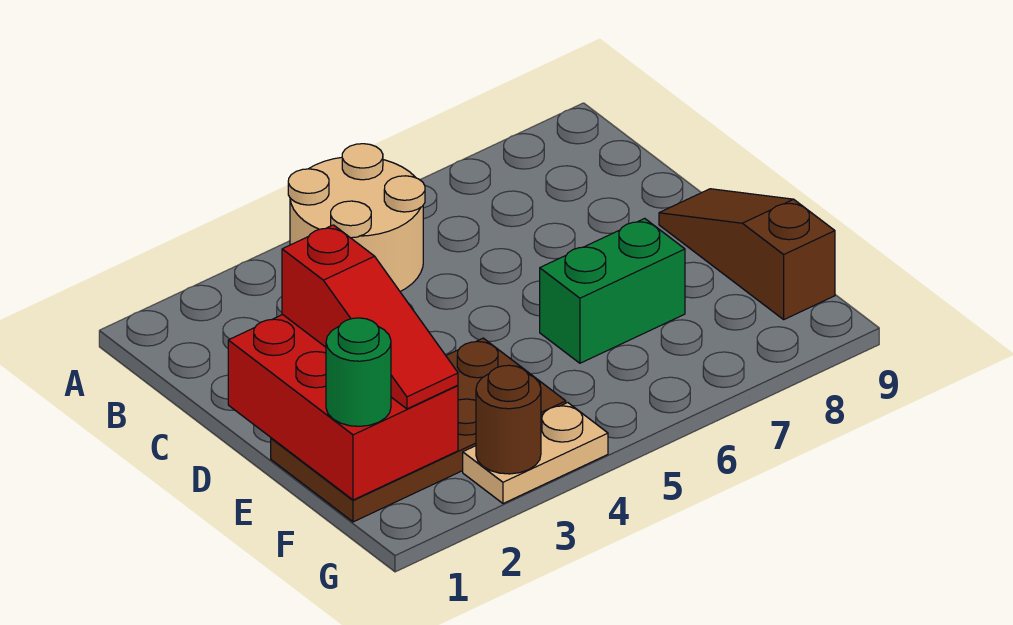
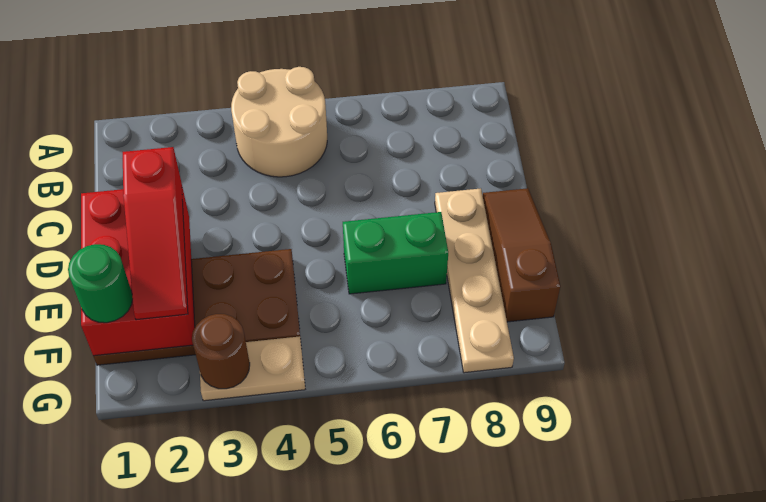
none -> tan 1x4 plate [435,188,514,373]

